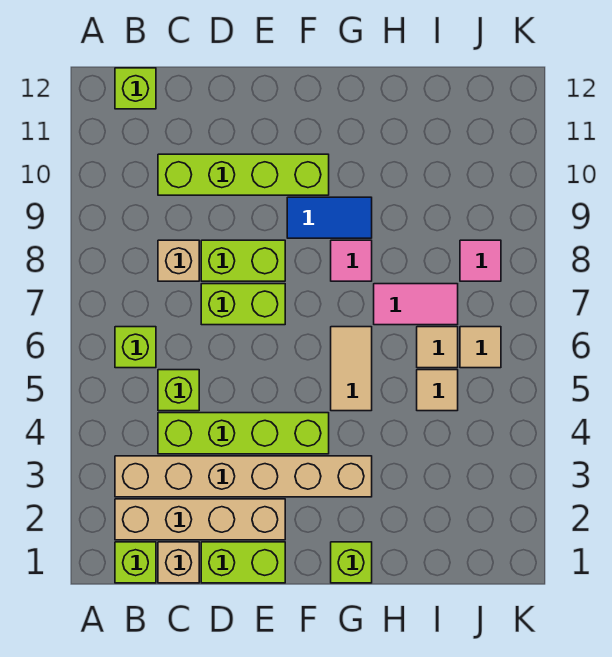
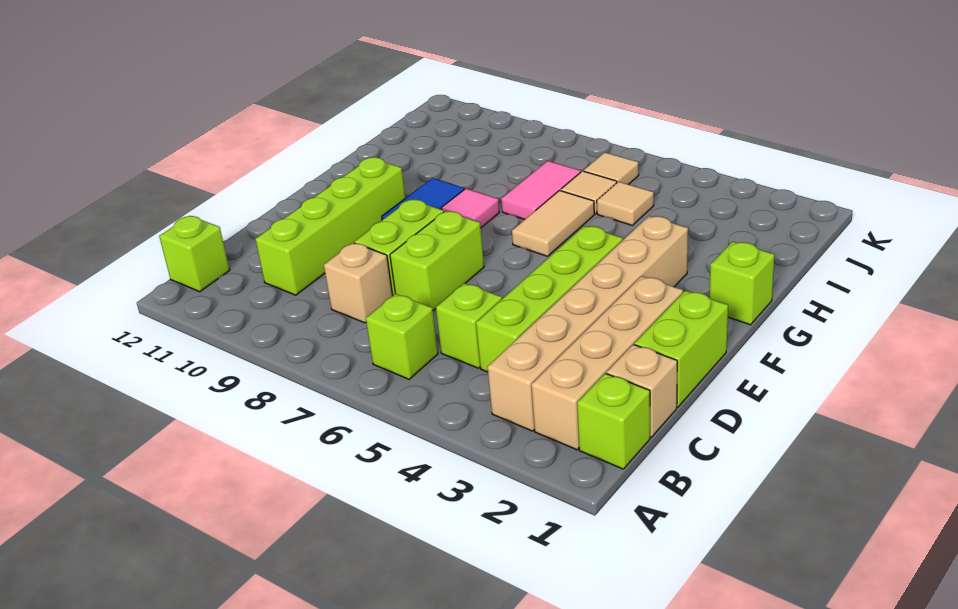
tan 1x2 tile [331,327,372,411] -> tan 1x2 tile turned to [512,191,594,256]
pink 1x1 tile [460,240,501,281] -> none

